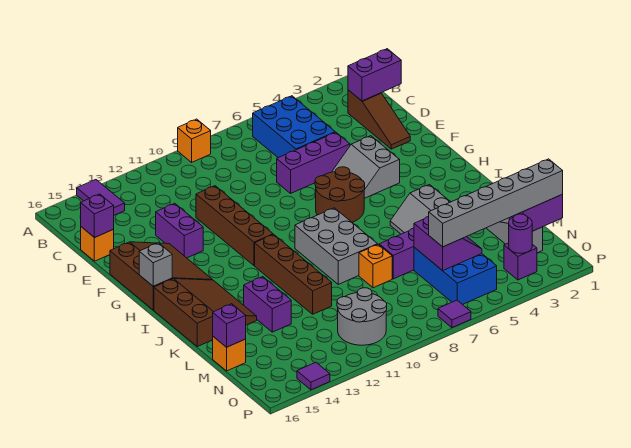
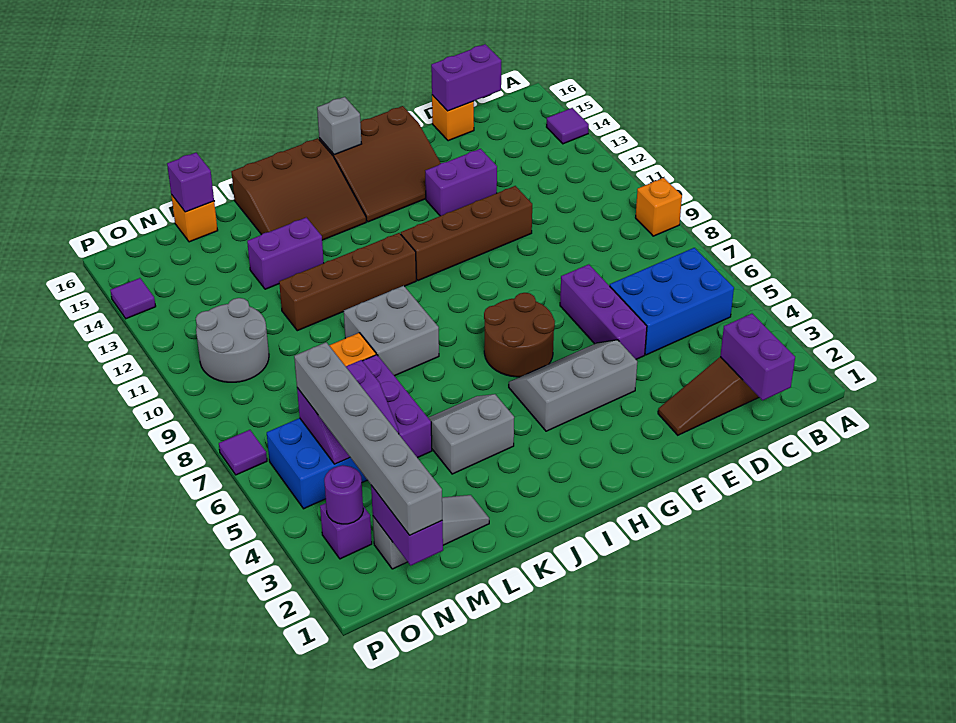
purple 1x2 tile [77,180,125,215] -> purple 1x1 tile [547,108,589,144]
purple 1x1 brick [81,194,114,238] -> purple 1x2 brick [431,44,501,111]
grey 2x2 slope [332,136,400,198] -> grey 2x3 slope [509,340,637,431]
grey 2x3 brick [295,208,378,284] -> grey 2x2 brick [344,286,439,376]

